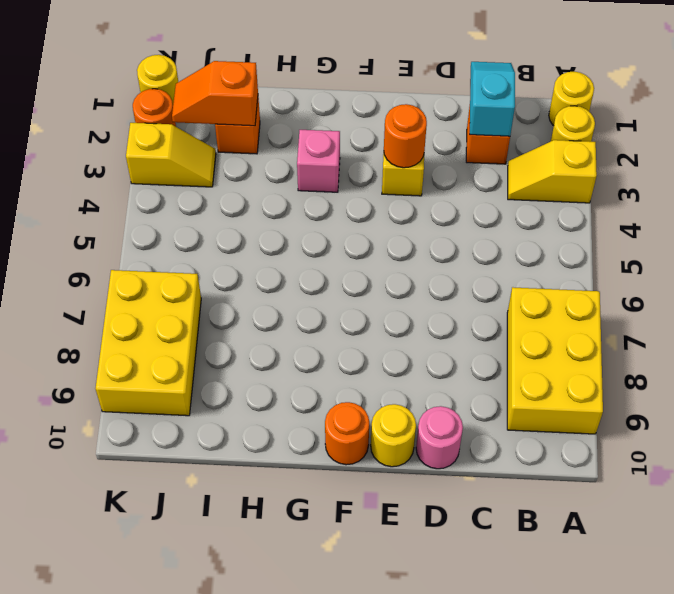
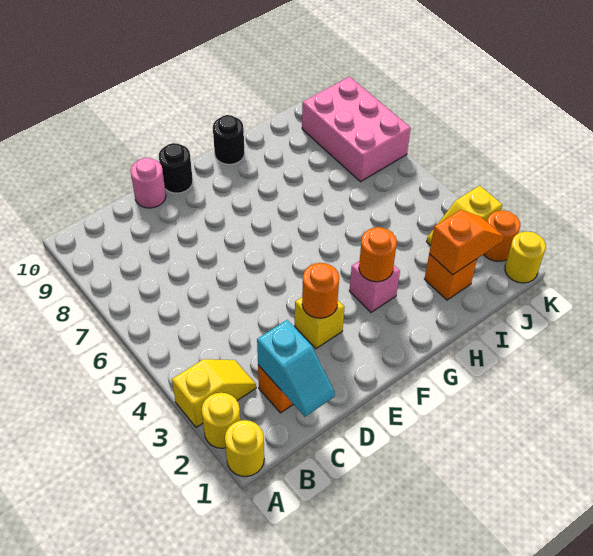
yellow 2x3 brick [507,287,603,434] -> none
yellow 1x1 round brick [371,404,416,467] -> black 1x1 round brick [159,143,193,193]
orange 1x1 round brick [325,402,369,465] -> orange 1x1 round brick moved to [359,227,397,282]
none -> black 1x1 round brick [213,115,245,164]
yellow 2x3 brick [95,270,201,416] -> pink 2x3 brick [302,77,411,182]

